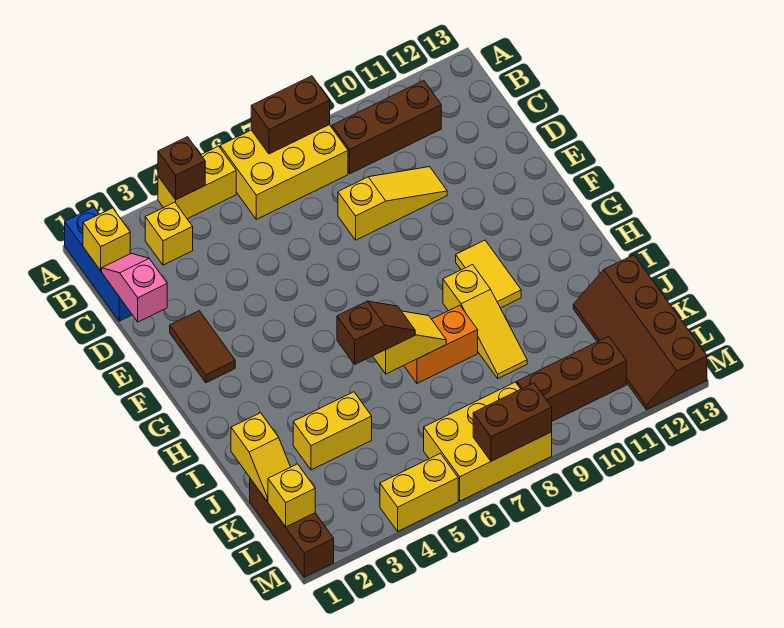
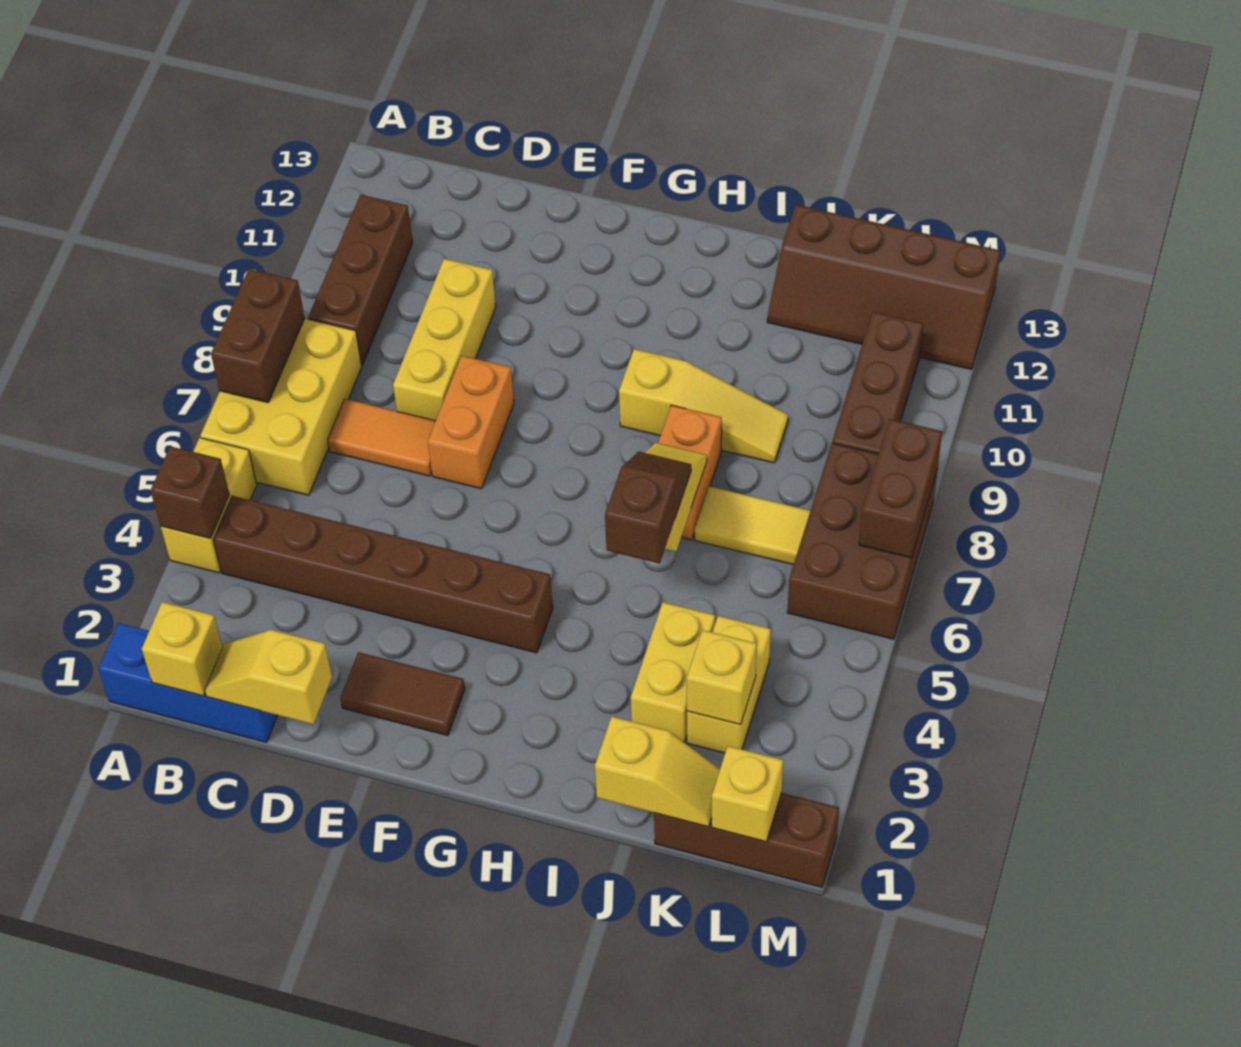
yellow 1x1 brick [145,202,193,265] -> yellow 1x1 brick moved to [687,630,757,725]
none -> brown 1x6 brick [213,496,553,653]
pink 1x2 slope [102,253,167,322] -> yellow 1x2 slope [205,630,332,724]
none -> orange 1x2 tile [328,399,435,476]
yellow 1x3 slope [338,167,447,240] -> yellow 1x3 brick [393,259,496,421]
none -> orange 1x2 brick [428,356,514,489]
yellow 1x2 tile [456,240,521,308] -> yellow 1x2 tile moved to [695,486,810,565]
yellow 2x3 brick [424,382,552,501] -> brown 2x3 brick [787,443,937,639]
yellow 1x2 brick [380,453,458,531] -> yellow 1x2 brick moved to [687,616,771,753]

